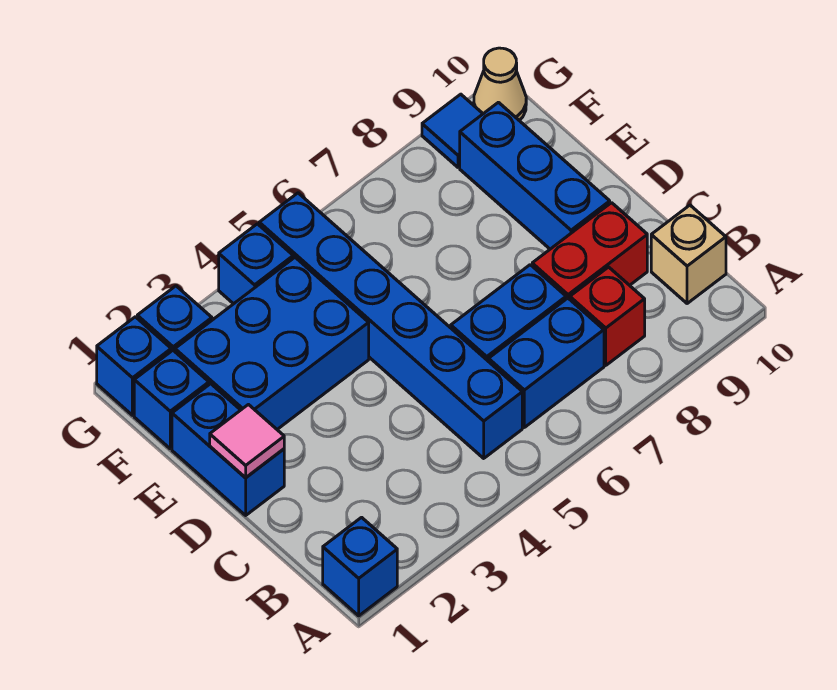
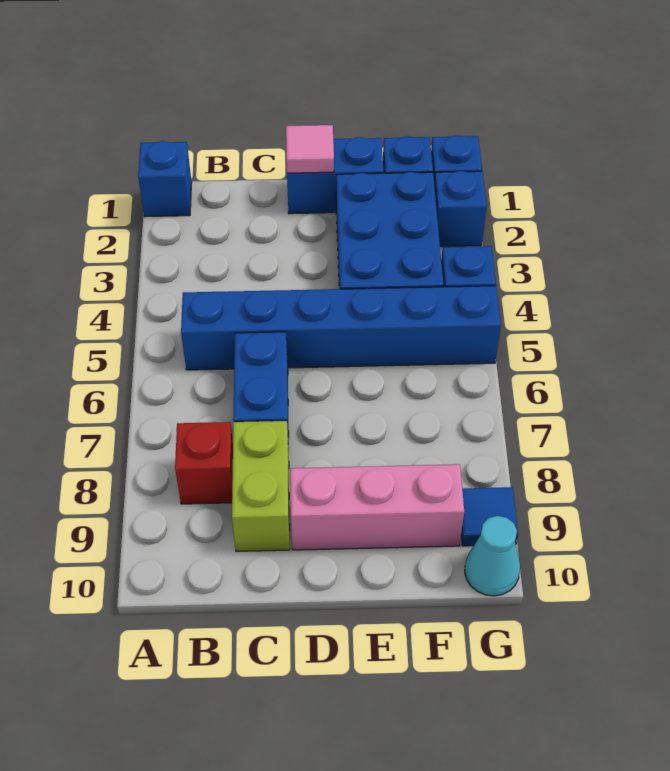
blue 1x2 brick [489,298,604,427] -> none
tan 1x1 brick [651,205,726,304] -> none
red 1x2 brick [532,203,647,299] -> lime 1x2 brick [232,421,290,551]
blue 1x3 brick [460,102,610,249] -> pink 1x3 brick [290,464,464,550]
tan 1x1 cone [474,48,526,120] -> cyan 1x1 cone [465,516,520,596]

